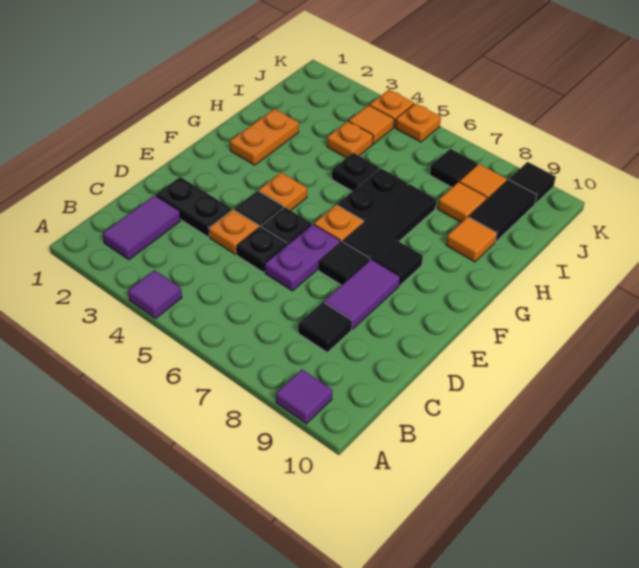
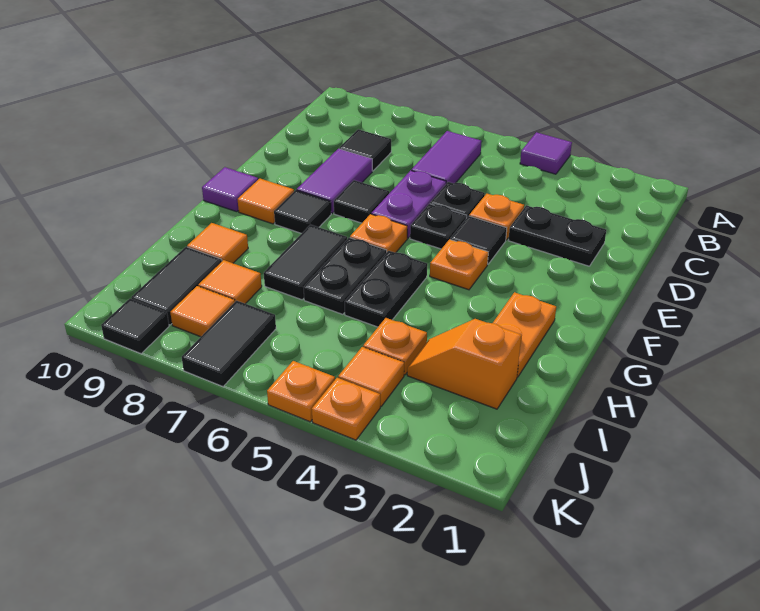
purple 1x1 tile [276,369,332,424] -> purple 1x1 tile moved to [202,167,258,212]
purple 1x2 tile [103,195,180,260] -> purple 1x2 tile moved to [411,131,481,184]
black 1x3 tile [343,184,436,260] -> black 1x2 tile [264,225,347,300]
none -> orange 1x1 tile [238,179,294,224]
black 1x1 plate [332,153,379,191] -> black 1x2 plate [345,251,427,327]
none -> orange 1x2 slope [407,319,521,409]
black 1x1 tile [430,149,478,187] -> black 1x2 tile [182,301,276,387]

